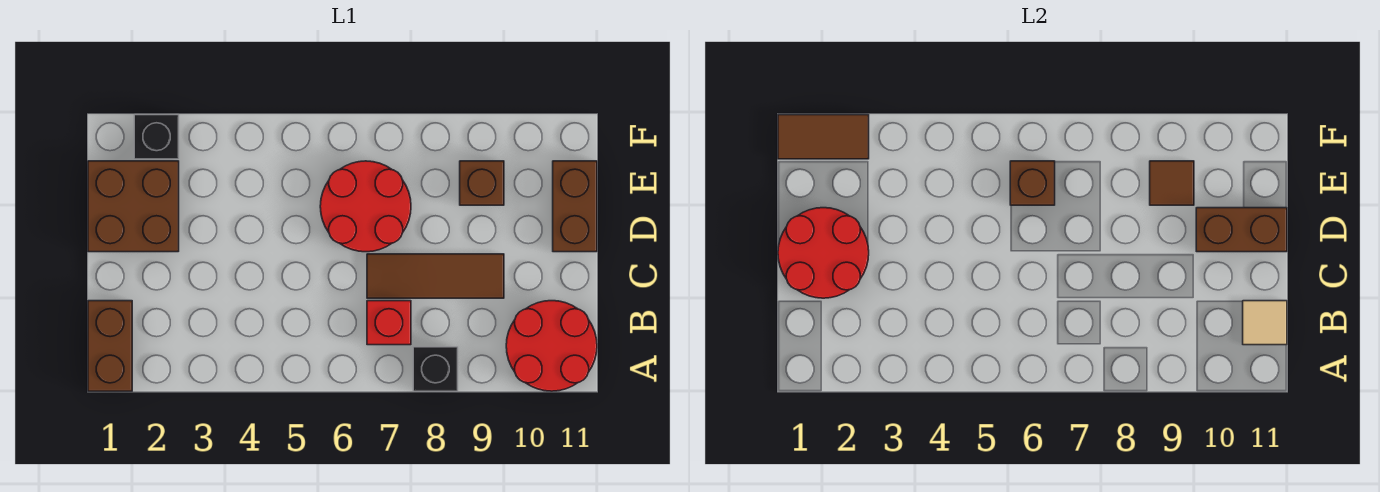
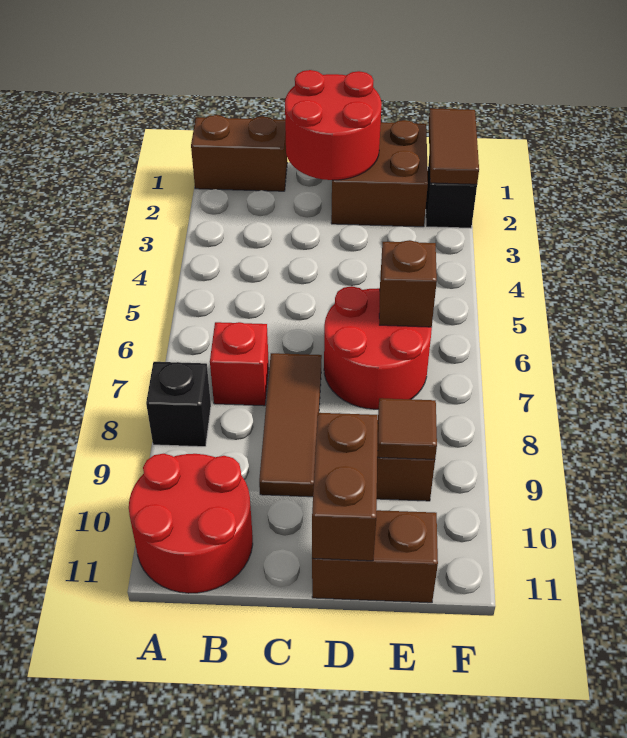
tan 1x1 tile [1243,301,1287,345] -> none

